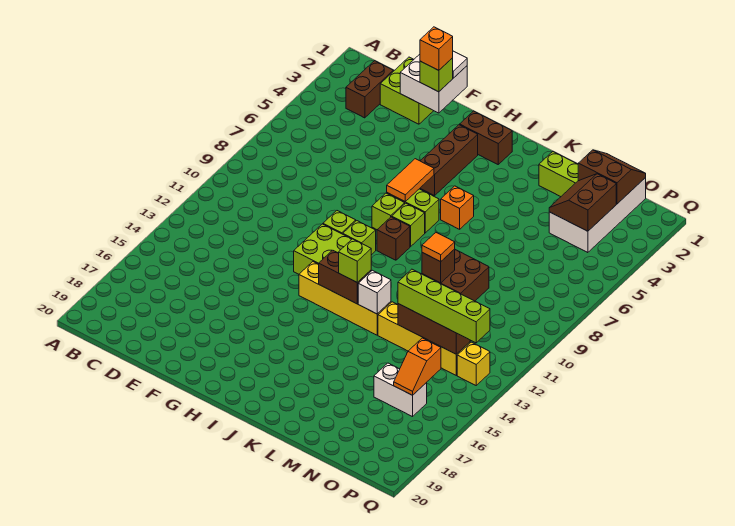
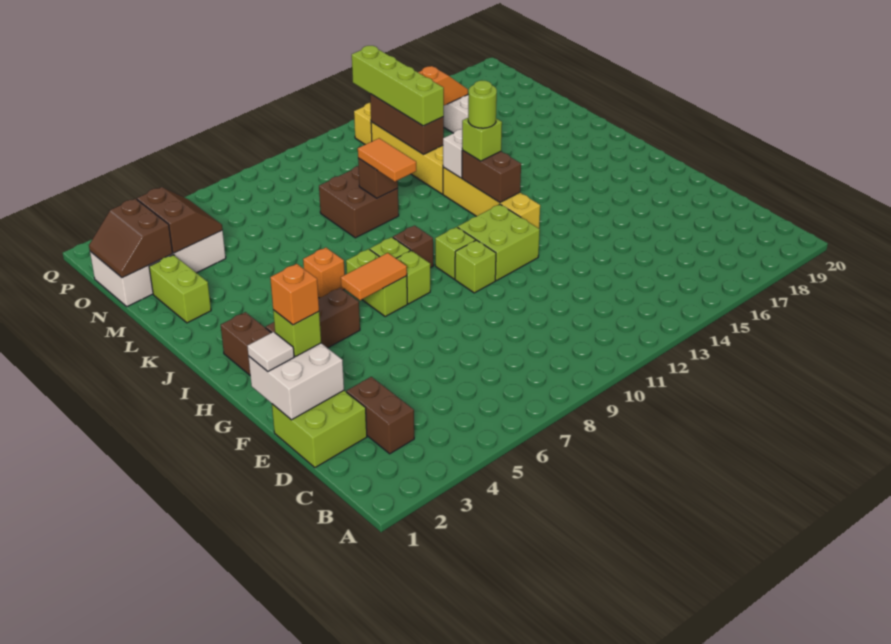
brown 1x2 brick [346,61,393,118] -> brown 1x2 brick turned to [346,377,414,454]
none -> lime 1x1 round brick [468,80,497,128]
orange 1x1 tile [422,233,455,262] -> orange 1x2 tile [358,138,416,181]
brown 2x2 slope [549,174,616,231] -> brown 2x2 slope turned to [137,187,223,253]

